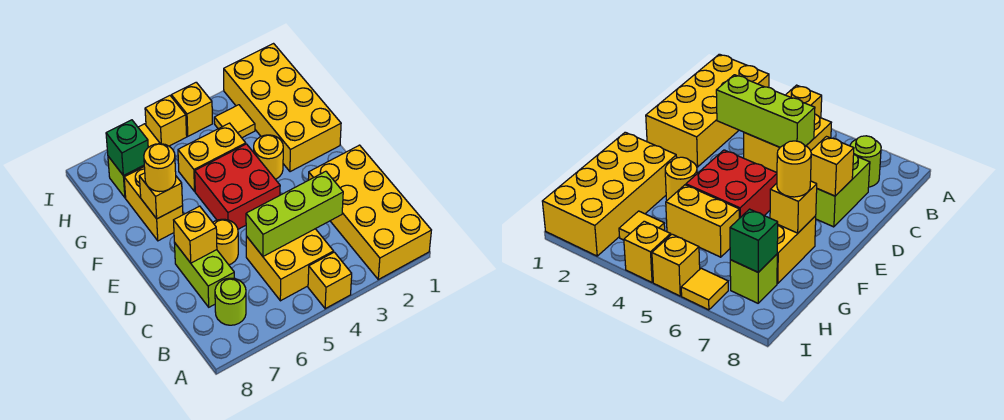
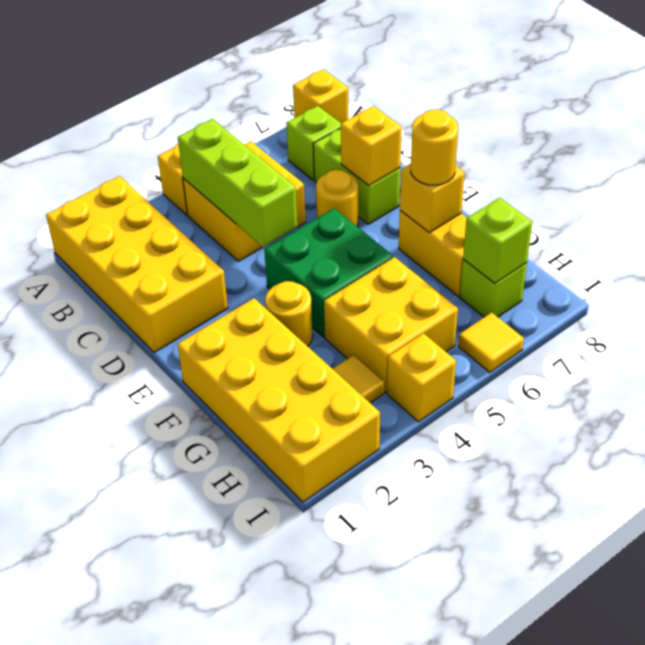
lime 1x1 round brick [215,278,246,325] -> lime 1x1 brick [287,106,341,180]
lime 1x3 brick [246,171,343,256] -> lime 1x3 brick turned to [178,119,297,247]
red 2x2 brick [195,144,280,229] -> green 2x2 brick [264,208,393,337]
yellow 1x2 brick [178,123,246,191] -> yellow 2x2 brick [324,257,458,392]
green 1x1 brick [106,120,148,176] -> lime 1x1 brick [463,198,532,283]
yellow 1x1 brick [145,96,187,146] -> yellow 1x1 brick moved to [293,69,348,123]

